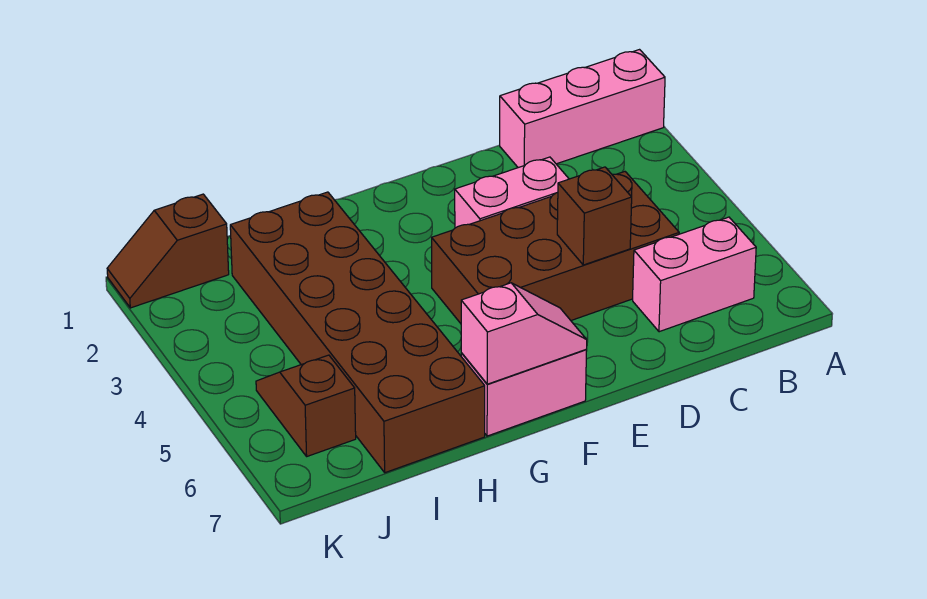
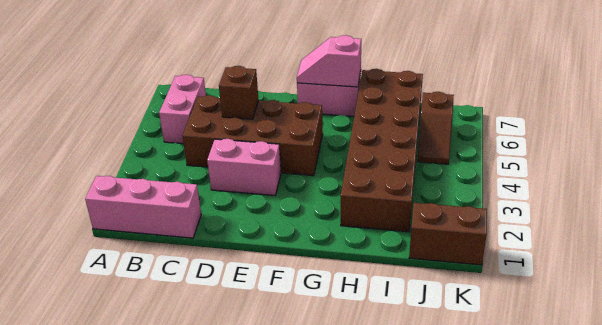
pink 1x2 brick [633,217,756,332] -> pink 1x2 brick turned to [159,75,206,144]
brown 1x2 slope [107,194,229,308] -> brown 1x2 brick [409,203,487,265]

